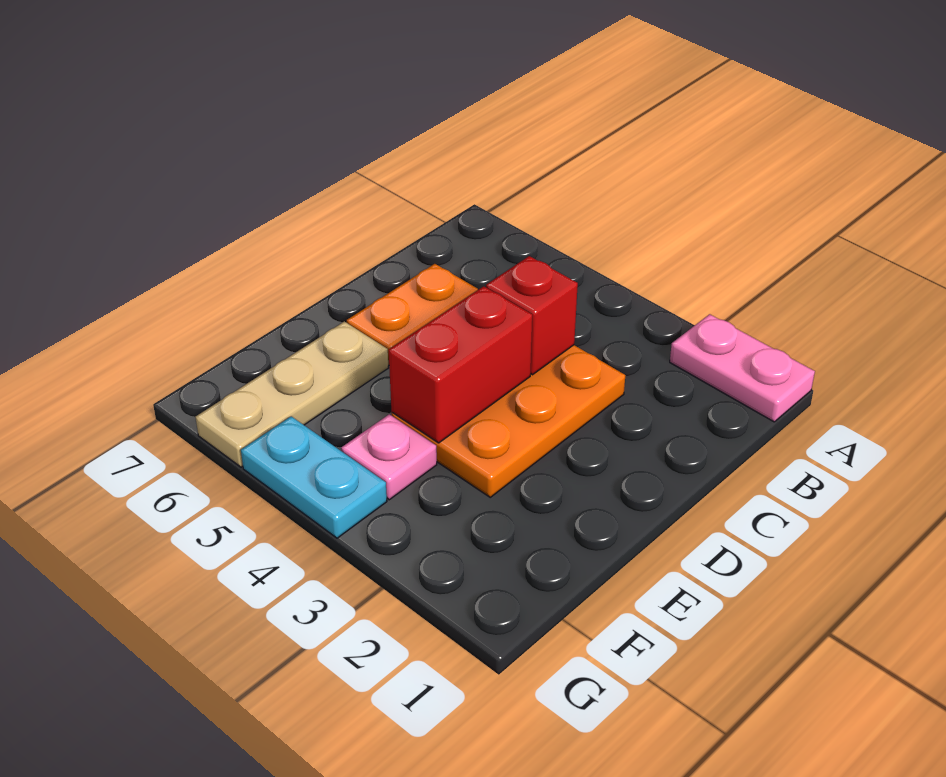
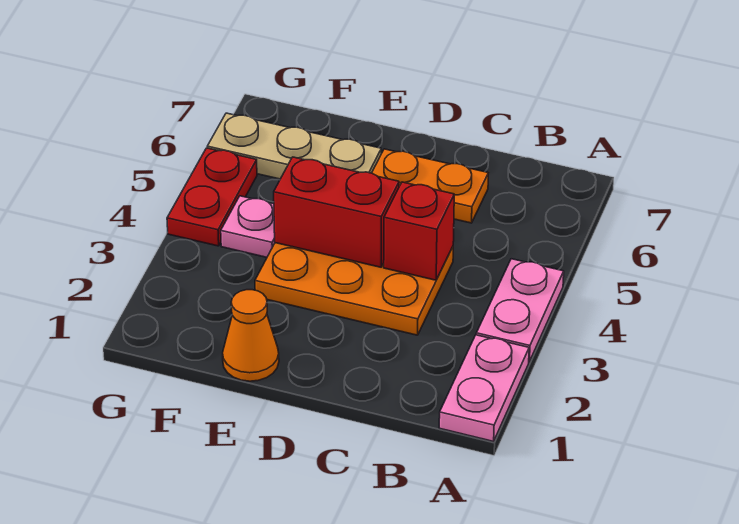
none -> pink 1x2 plate [476,259,564,362]
none -> orange 1x1 cone [223,290,279,381]
cyan 1x2 plate [241,416,387,538] -> red 1x2 plate [167,148,257,246]

